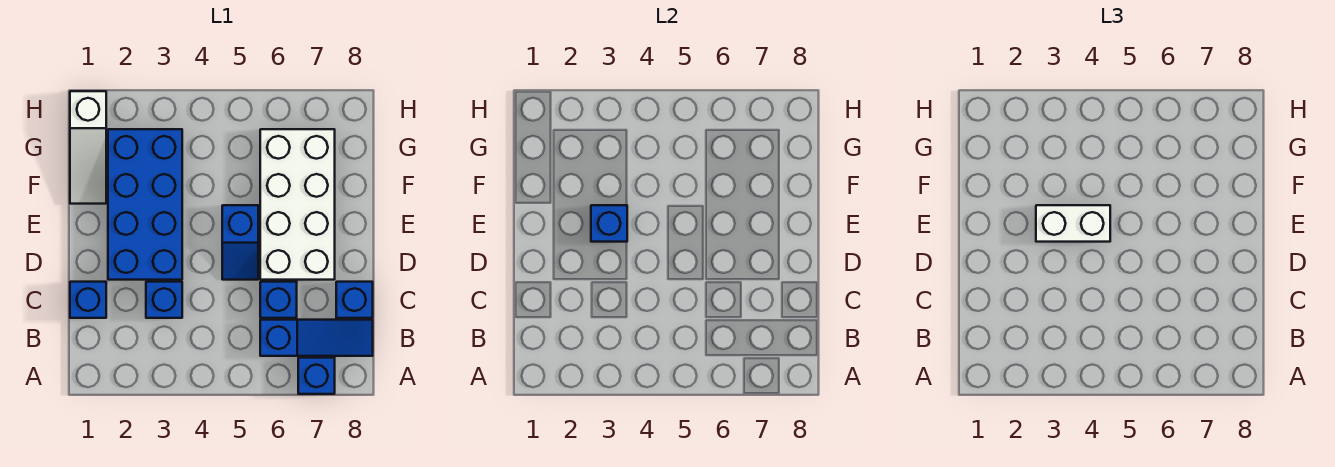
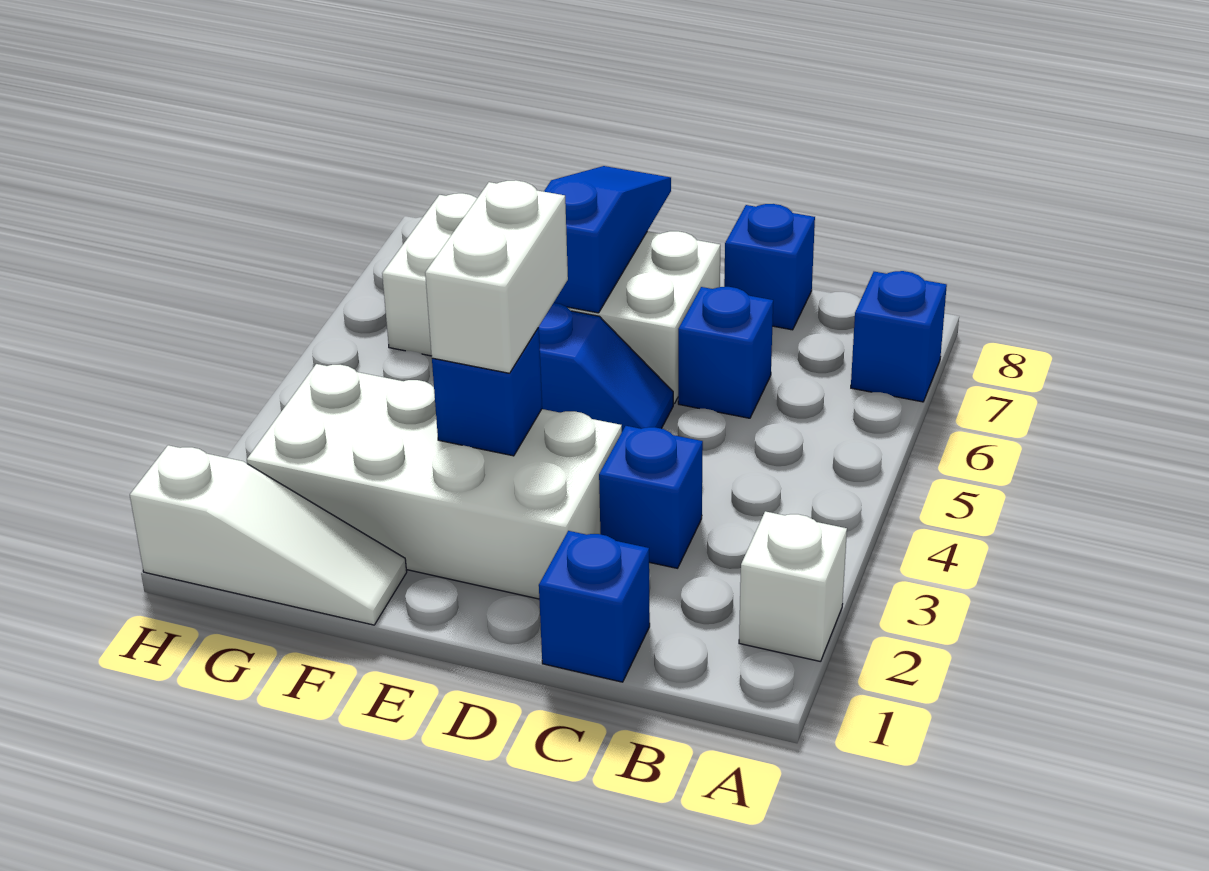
none -> white 1x1 brick [739,511,847,662]
blue 1x3 slope [260,320,373,356] -> blue 1x3 slope moved to [544,166,671,313]
blue 2x4 brick [108,129,182,280] -> white 2x4 brick [247,364,622,599]

